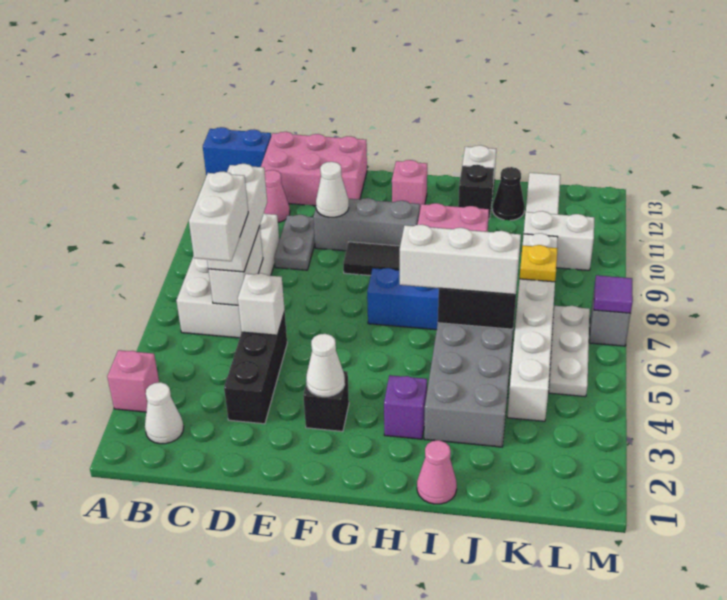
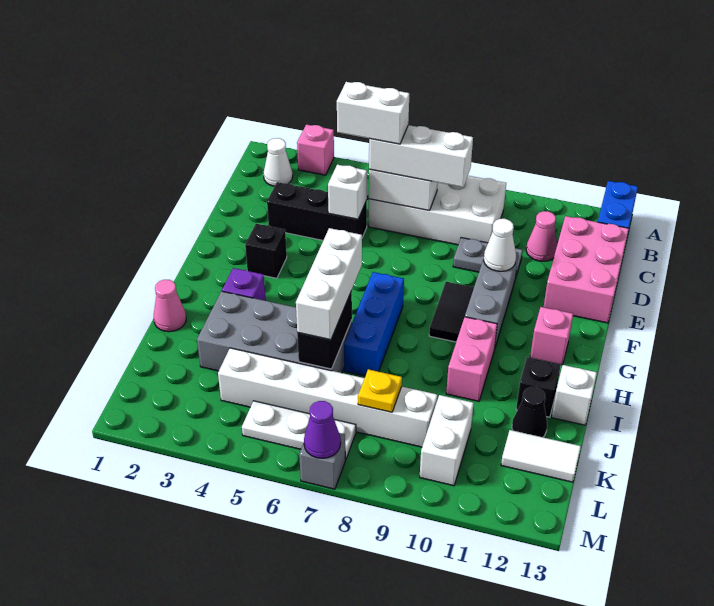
white 1x1 cone [306,334,345,397] -> none
purple 1x1 tile [594,275,633,313] -> purple 1x1 cone [304,401,341,458]

